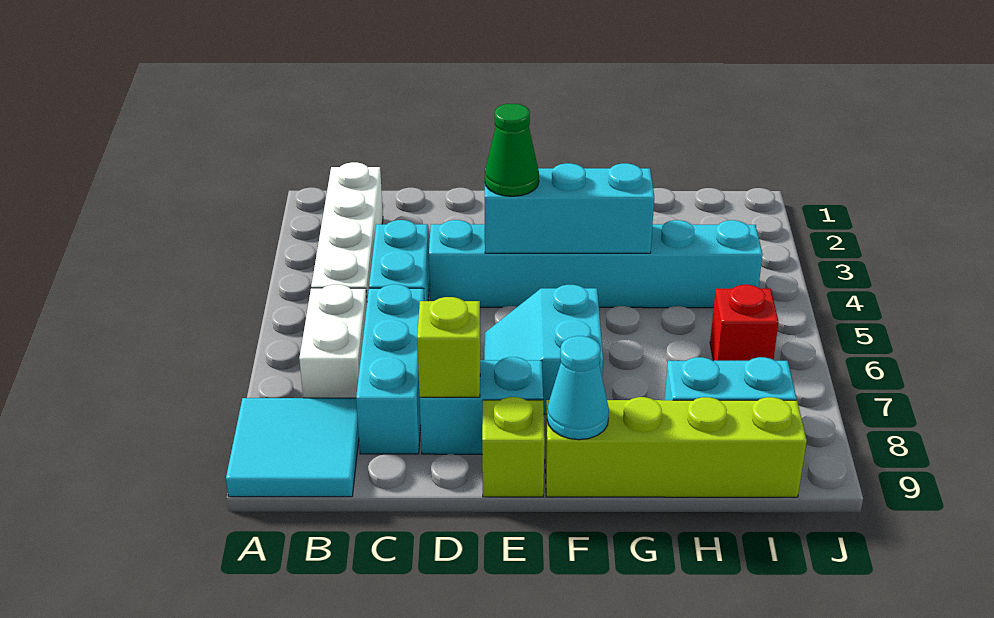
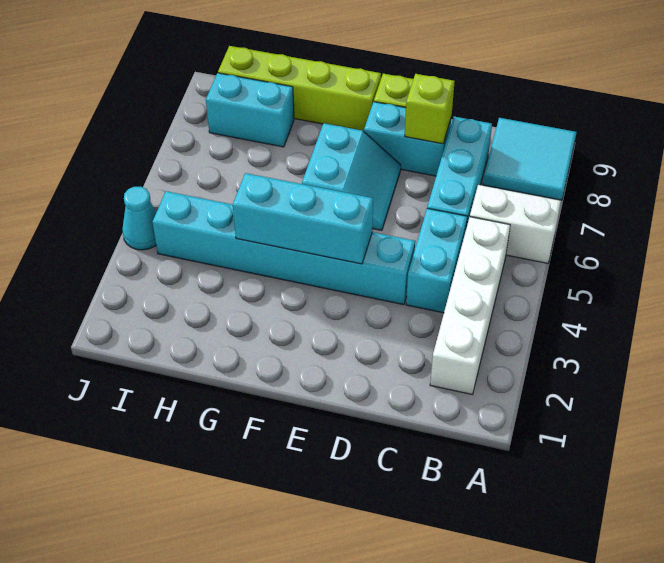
white 1x2 brick [299,284,367,398] -> white 1x2 brick turned to [470,185,561,263]
green 1x1 cone [485,104,539,196] -> none
cyan 1x1 cone [547,336,609,440] -> cyan 1x1 cone moved to [122,186,156,250]
red 1x1 brick [710,285,779,361] -> none

